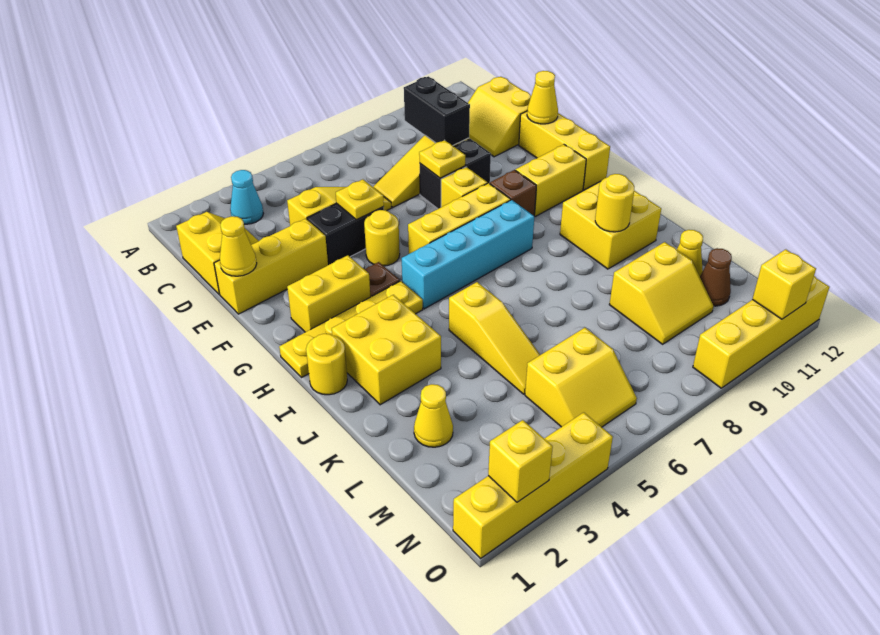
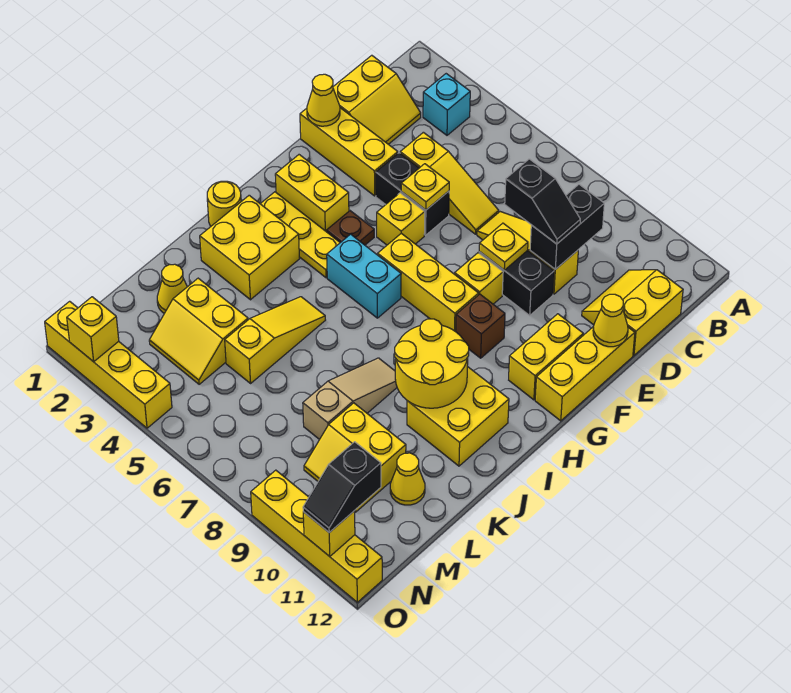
cyan 1x1 cone [230,170,263,224] -> cyan 1x1 brick [423,74,470,135]
none -> black 1x2 slope [505,159,580,244]
yellow 1x1 round brick [364,210,400,266] -> yellow 1x1 brick [377,193,425,245]
yellow 1x2 brick [516,145,586,216] -> yellow 1x2 brick turned to [509,314,583,400]
yellow 1x4 plate [279,281,423,378] -> yellow 1x3 plate [261,192,340,278]
cyan 1x4 brick [402,200,534,309] -> cyan 1x2 brick [327,234,401,318]
yellow 1x3 slope [449,282,540,394] -> yellow 1x3 slope turned to [225,297,325,383]
none -> tan 1x3 slope [303,358,397,439]
yellow 1x1 round brick [595,174,634,232] -> yellow 2x2 round brick [395,319,469,408]
yellow 2x2 slope [525,328,637,427] -> yellow 2x2 slope moved to [149,278,248,384]
brown 1x1 cone [700,248,732,306] -> none
none -> black 1x2 slope [303,442,381,532]

